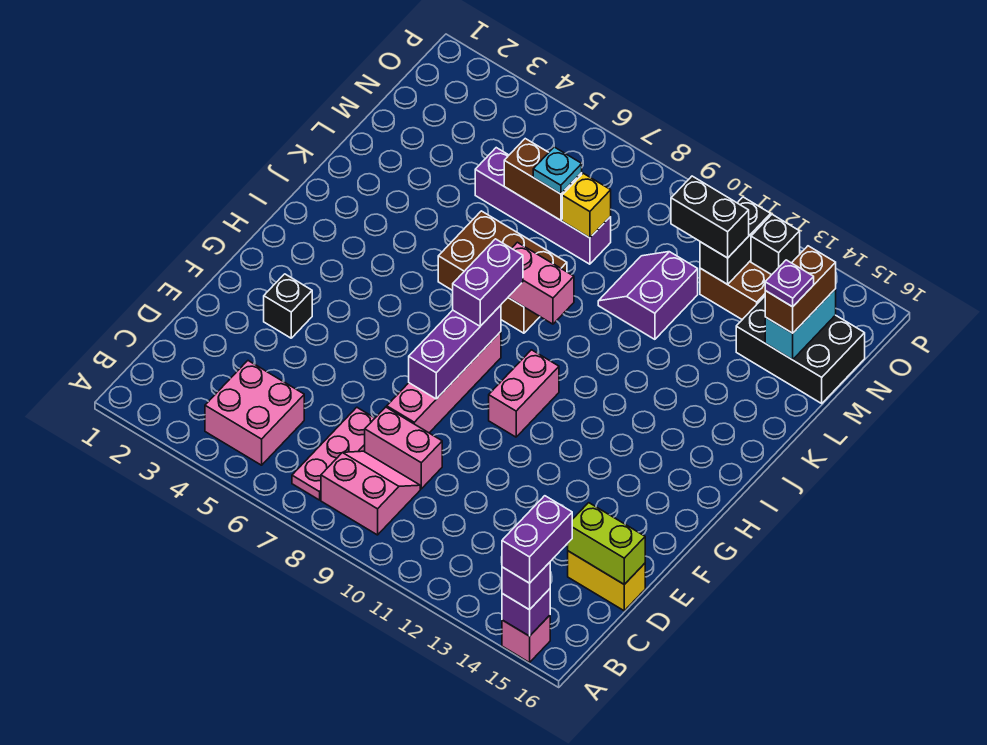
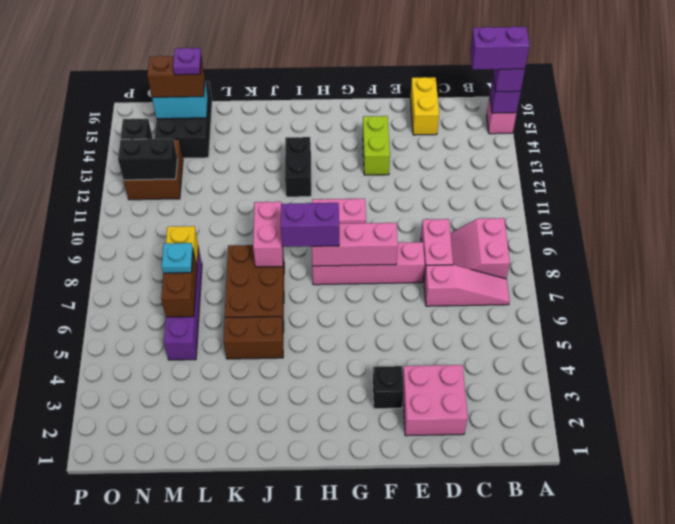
pink 2x2 brick [205,361,304,465] -> pink 2x2 brick moved to [403,365,468,436]
pink 1x3 plate [292,407,375,500] -> pink 1x3 slope [424,265,510,306]
lime 1x2 brick [568,503,645,584] -> lime 1x2 brick moved to [363,116,390,175]
purple 1x3 brick [409,305,501,399] -> pink 1x3 brick [312,223,398,266]
none -> brown 1x2 brick [223,317,283,359]
purple 2x2 slope [598,252,698,339] -> none
black 1x2 brick [671,176,749,258] -> black 1x2 brick moved to [285,137,311,197]

